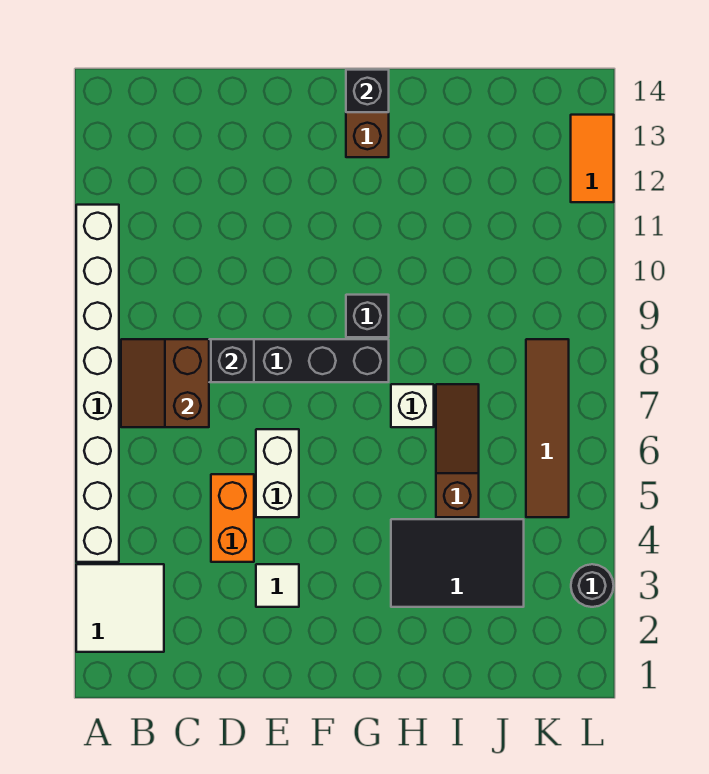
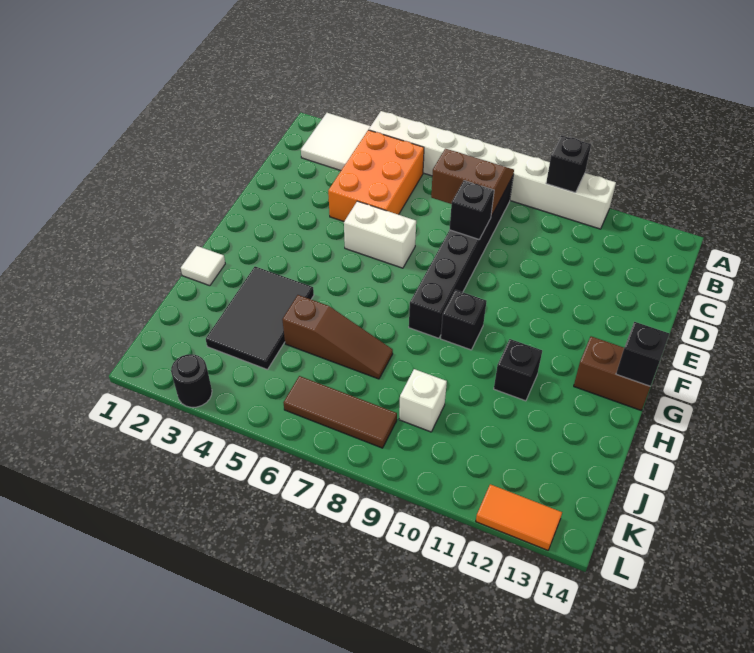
none -> black 1x1 brick [546,135,591,193]
orange 1x2 brick [211,474,254,562] -> orange 2x3 brick [328,130,424,221]
white 1x1 tile [256,564,299,607] -> white 1x1 tile moved to [181,246,225,286]
white 1x1 brick [391,384,434,427] -> white 1x1 brick moved to [399,369,447,432]
none -> black 1x1 brick [494,339,542,401]
brown 1x4 tile [526,339,569,517] -> brown 1x3 tile [283,376,397,448]

